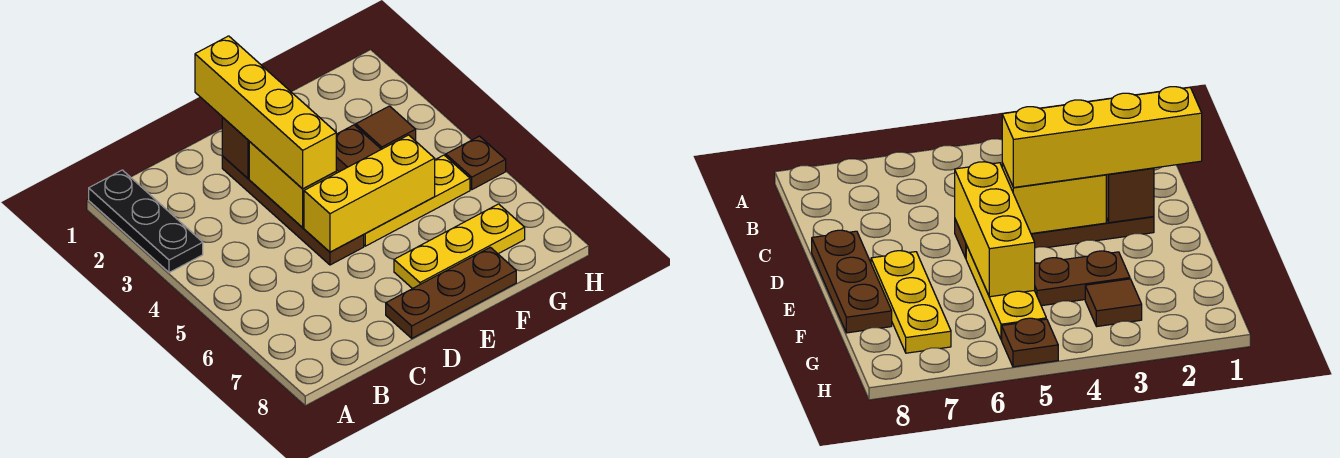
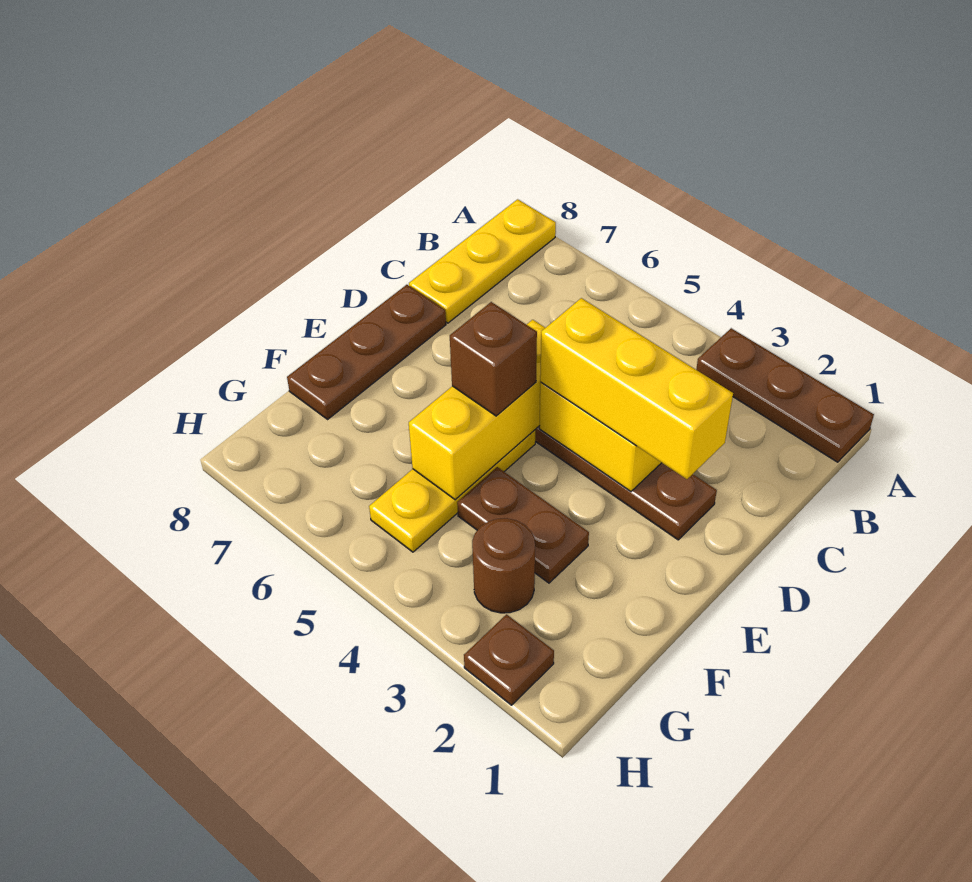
black 1x3 plate [89,170,203,273] -> brown 1x3 plate [696,328,874,462]
yellow 1x4 brick [195,36,336,189] -> yellow 1x3 brick [540,298,733,479]
brown 1x1 brick [222,117,250,179] -> brown 1x1 brick moved to [450,302,537,416]
yellow 1x3 plate [394,204,525,289] -> yellow 1x3 plate moved to [409,199,556,323]
brown 1x1 tile [356,106,416,149] -> brown 1x1 round brick [472,518,535,613]
brown 1x1 plate [446,136,506,189] -> brown 1x1 plate moved to [464,614,554,705]

